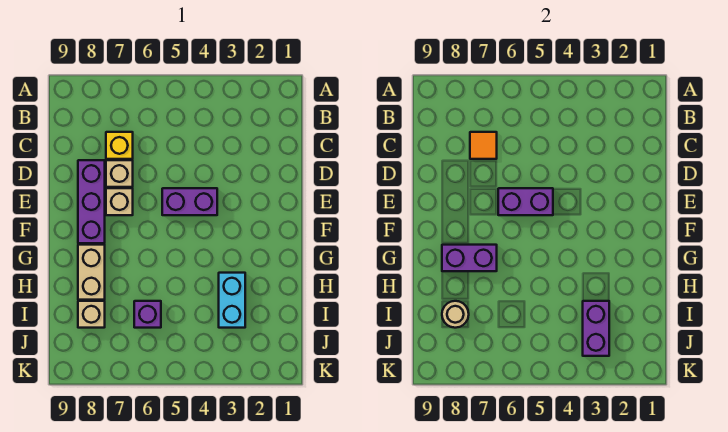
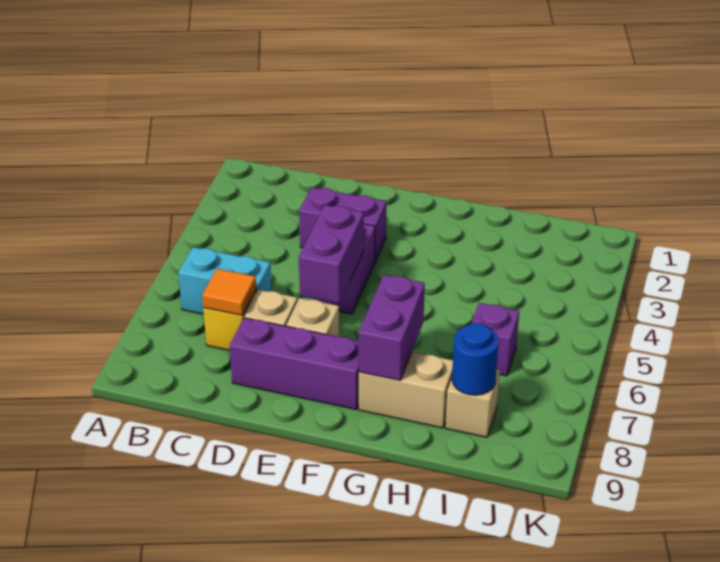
cyan 1x2 brick [219,273,245,328] -> cyan 1x2 brick moved to [178,247,272,314]
purple 1x2 brick [583,301,609,356] -> purple 1x2 brick moved to [299,187,386,261]
tan 1x1 round brick [442,301,469,328] -> blue 1x1 round brick [452,323,499,395]

